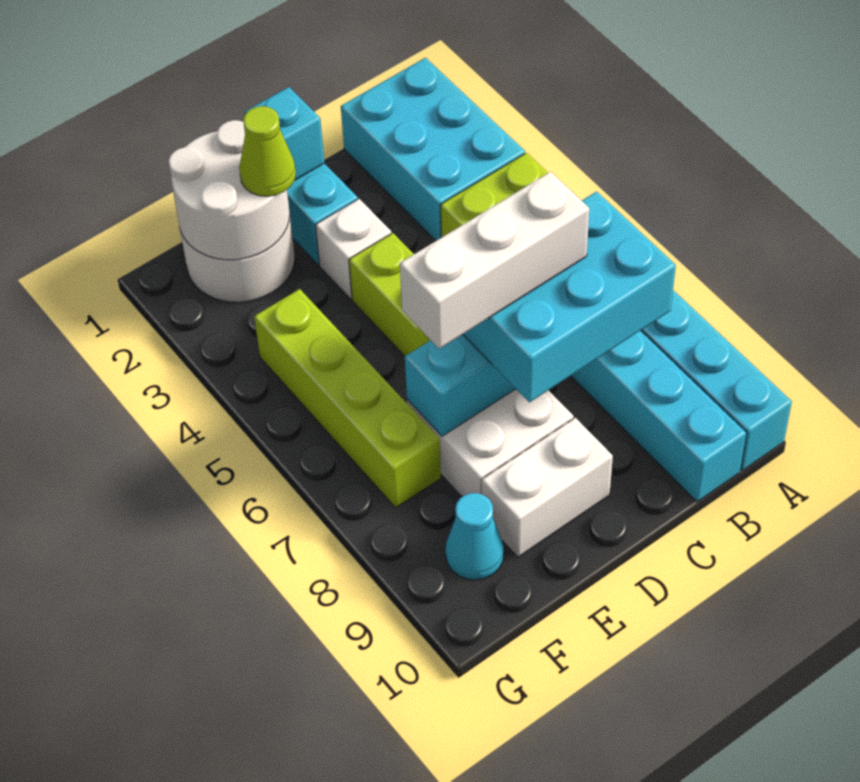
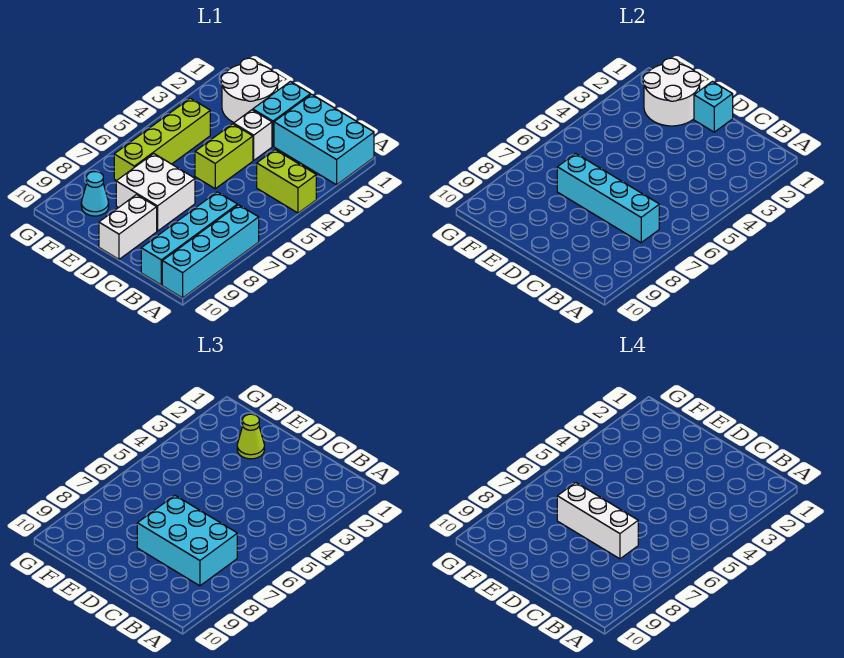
cyan 2x3 brick [341,58,525,241] -> cyan 2x3 brick turned to [274,94,374,185]
white 1x2 brick [482,418,613,557] -> white 1x2 brick turned to [99,195,157,259]

